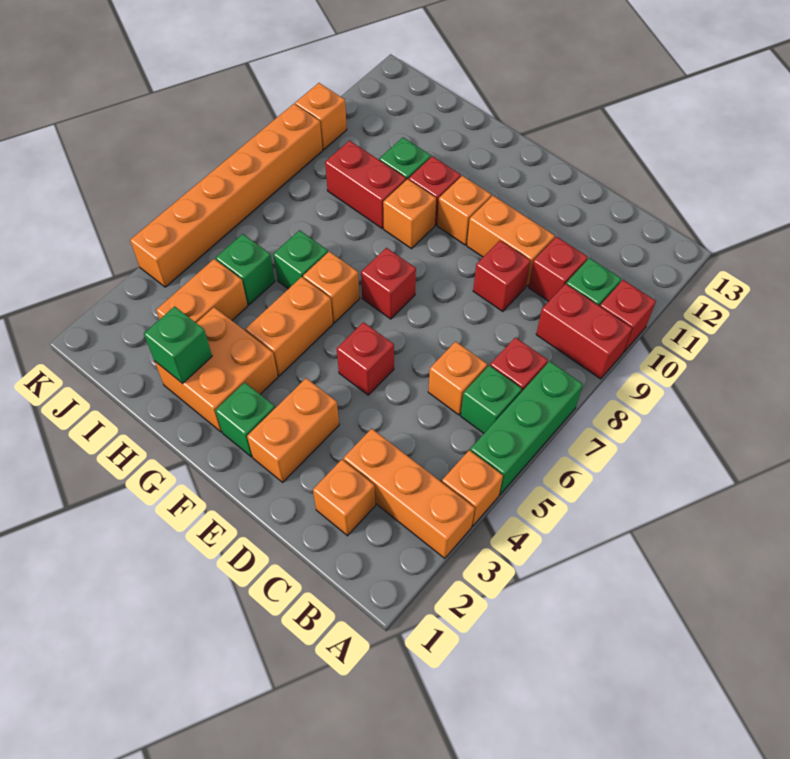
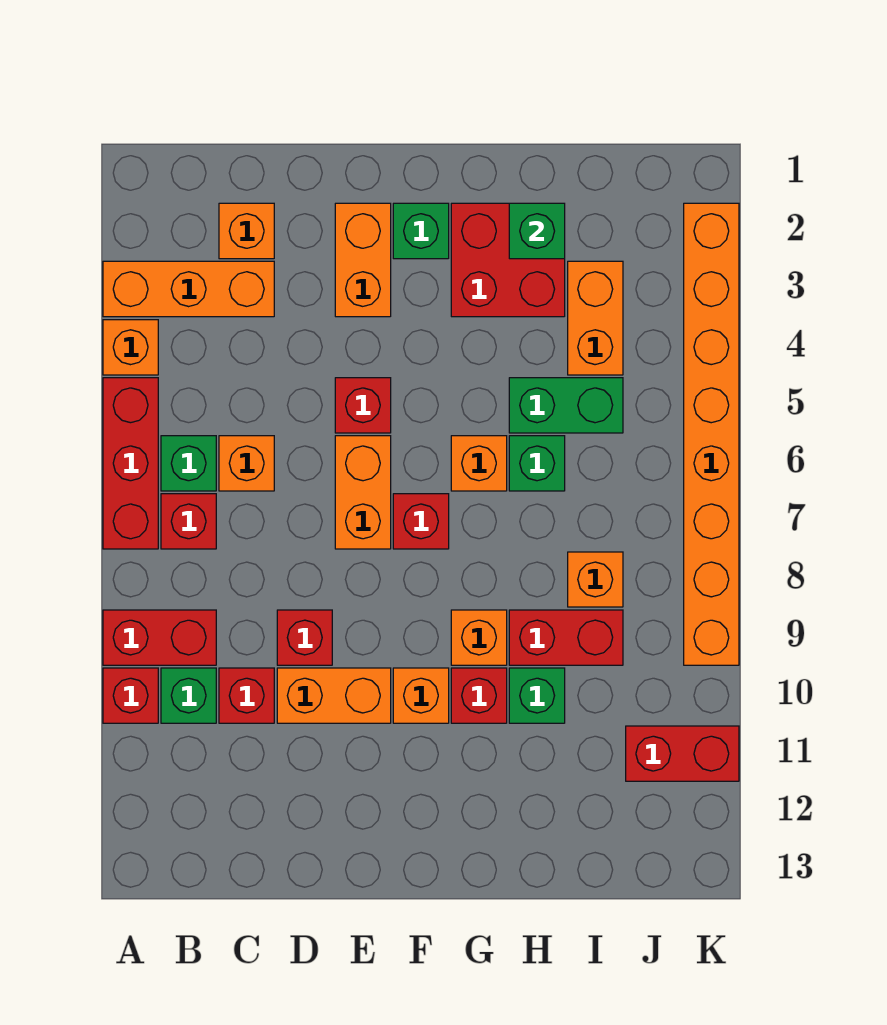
green 1x3 brick [470,361,583,495] -> red 1x3 brick [103,378,158,549]
orange 2x2 brick [155,307,278,432] -> red 2x2 brick [451,203,565,317]
orange 1x2 brick [246,277,333,376] -> orange 1x2 brick moved to [335,436,391,549]
green 1x1 brick [216,234,275,305] -> green 1x2 brick [509,378,623,433]
none -> red 1x2 brick [626,726,739,781]
orange 1x6 brick [130,104,323,287] -> orange 1x8 brick [684,203,739,665]
orange 1x1 brick [295,83,347,150] -> orange 1x1 brick moved to [568,552,623,607]

